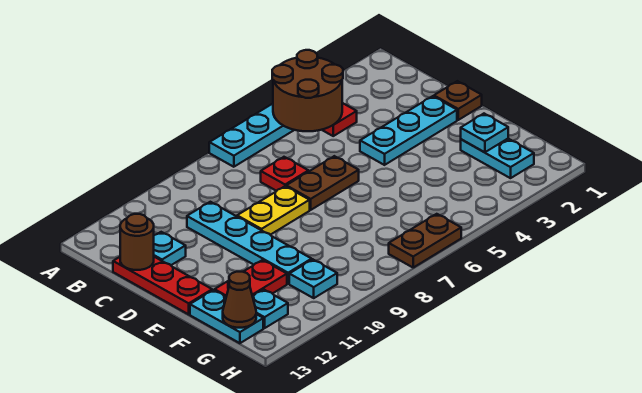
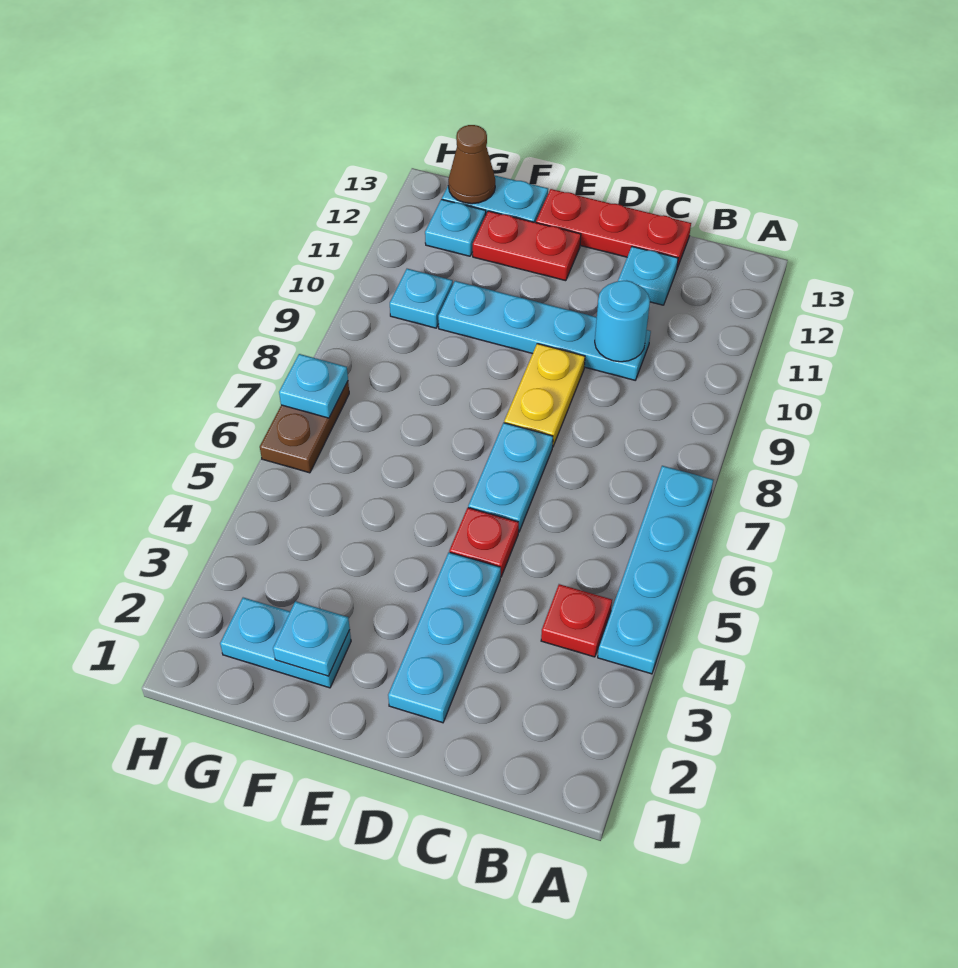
brown 2x2 round brick [272,50,343,131] -> none
red 1x1 plate [261,157,309,191] -> red 1x1 plate moved to [449,508,519,577]
none -> cyan 1x1 round brick [595,281,650,362]
brown 1x1 round brick [120,214,154,270] -> none
brown 1x1 plate [434,81,482,120] -> none
brown 1x2 plate [286,156,359,210] -> cyan 1x2 plate [468,423,553,532]
red 1x2 plate [215,260,287,297] -> red 1x2 plate turned to [473,211,581,281]
none -> cyan 1x1 plate [279,354,348,418]

